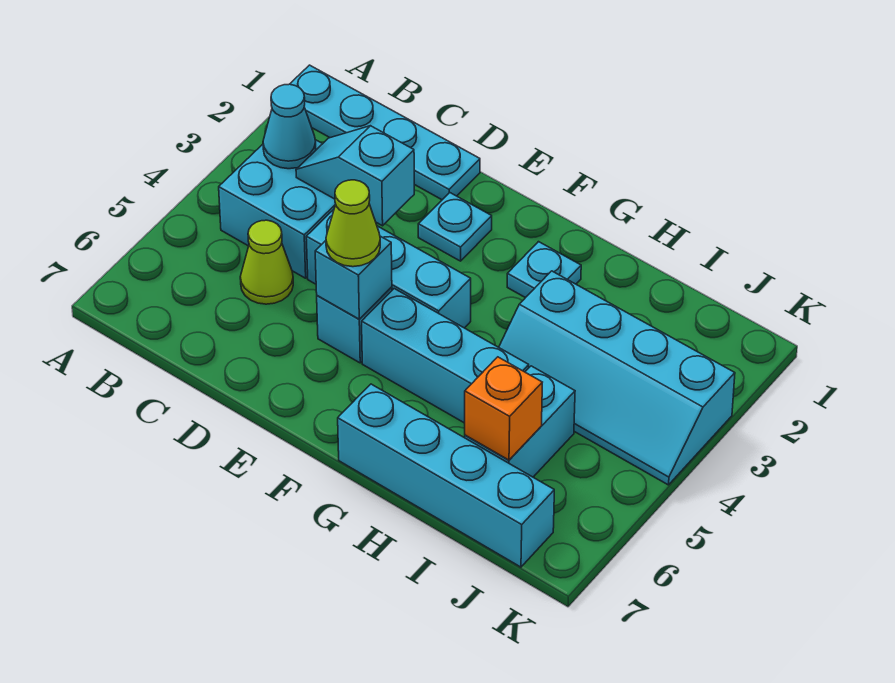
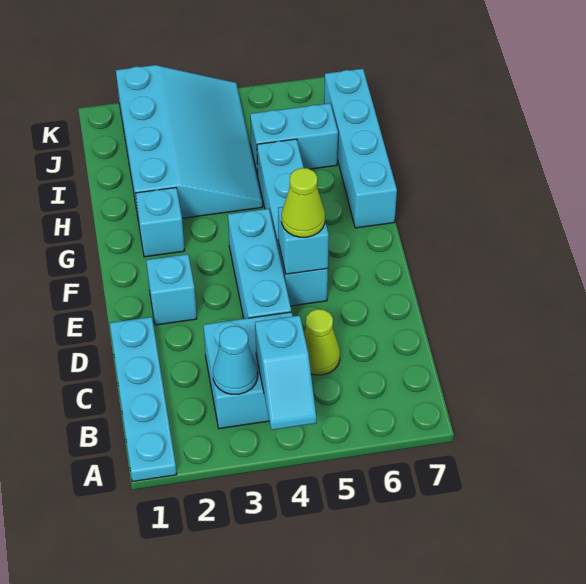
cyan 1x2 slope [296,126,414,226] -> cyan 1x2 slope moved to [255,315,316,430]
cyan 1x1 plate [418,193,492,261] -> cyan 1x1 brick [146,254,197,325]
cyan 1x1 plate [507,242,581,298] -> cyan 1x1 brick [136,188,185,257]
cyan 2x4 slope [499,271,735,485] -> cyan 3x4 slope [116,65,262,218]
orange 1x1 brick [465,357,542,460] -> none

